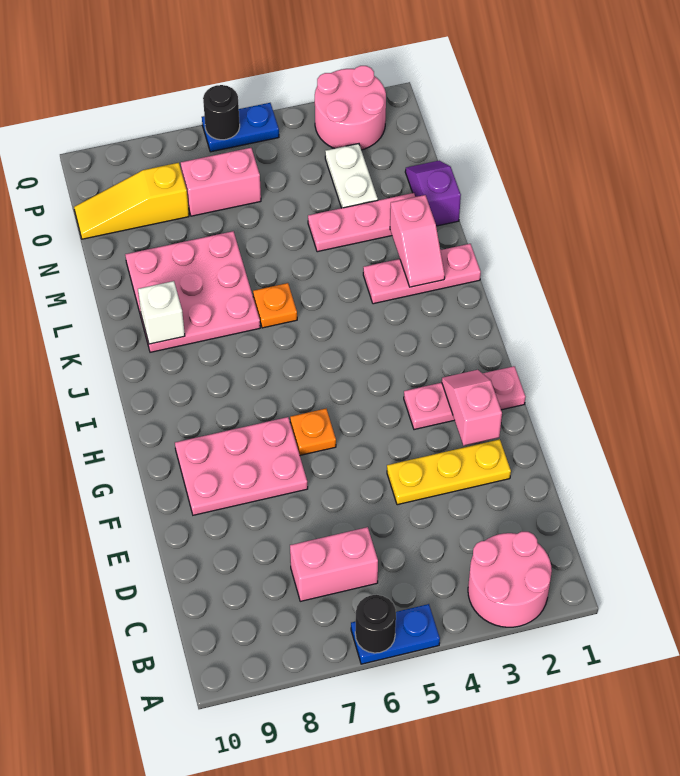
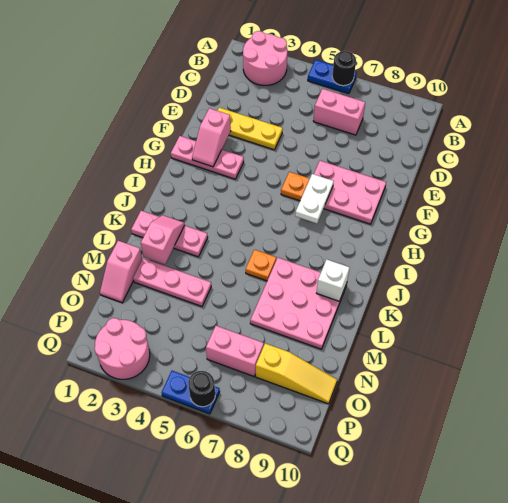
purple 1x2 slope [405,161,461,226] -> pink 1x2 slope [100,241,142,303]
white 1x2 plate [325,144,378,208] -> white 1x2 plate moved to [295,174,334,223]

